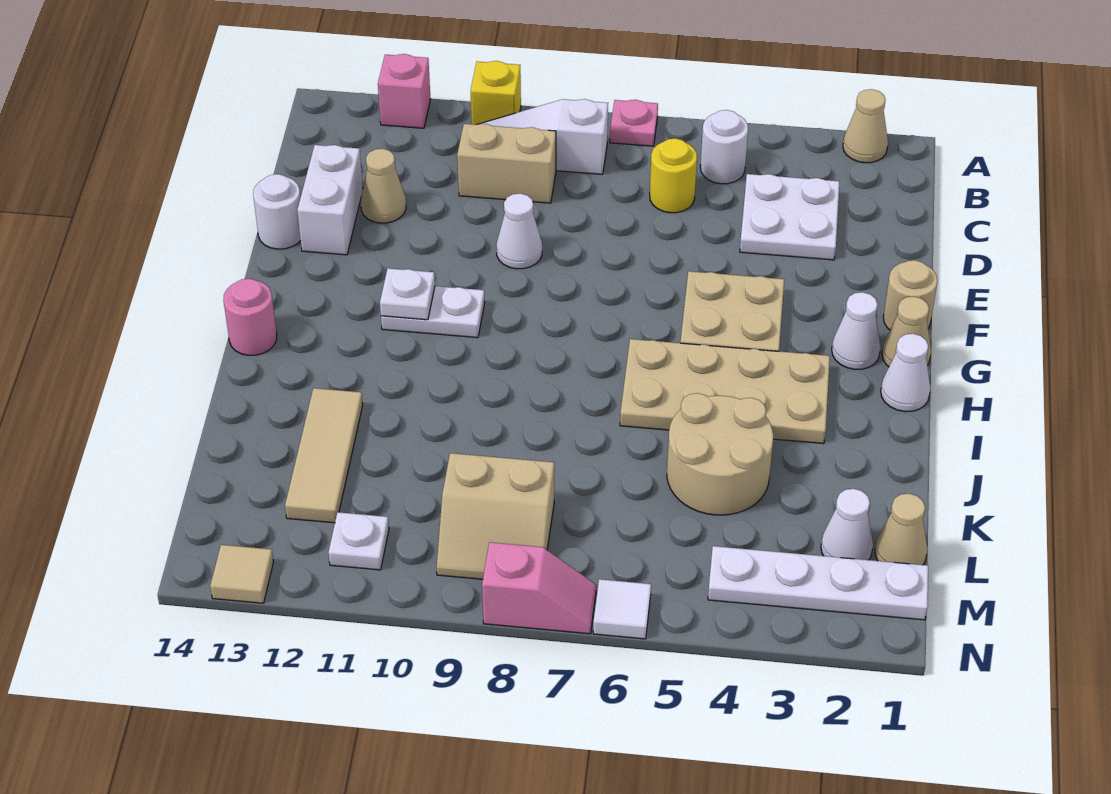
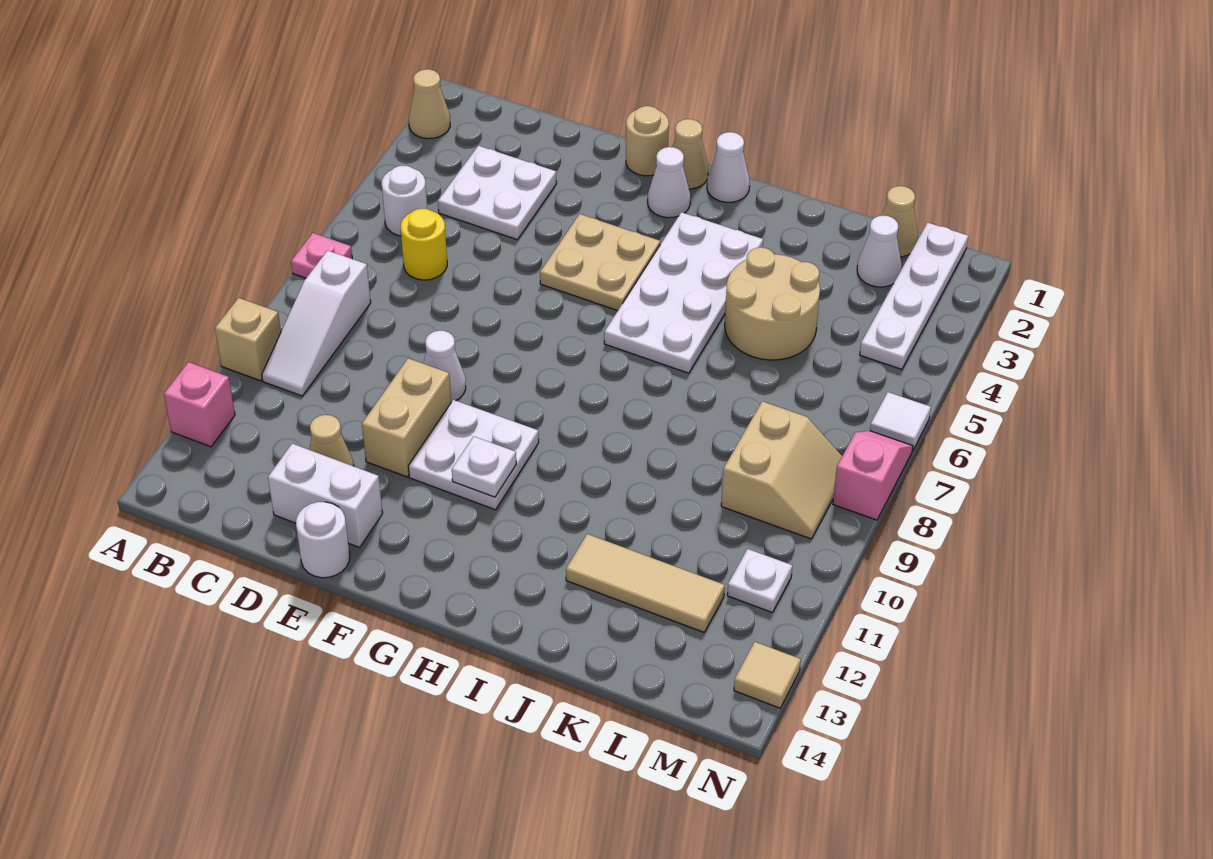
yellow 1x1 brick [471,61,521,125] -> tan 1x1 brick [215,298,281,381]
tan 1x2 brick [457,124,556,203] -> tan 1x2 brick moved to [362,358,451,477]
white 1x2 plate [381,286,485,338] -> white 2x2 plate [408,400,539,510]
tan 2x4 plate [620,339,830,444] -> white 2x4 plate [604,212,763,373]
pink 1x1 round brick [223,279,277,355] -> none

